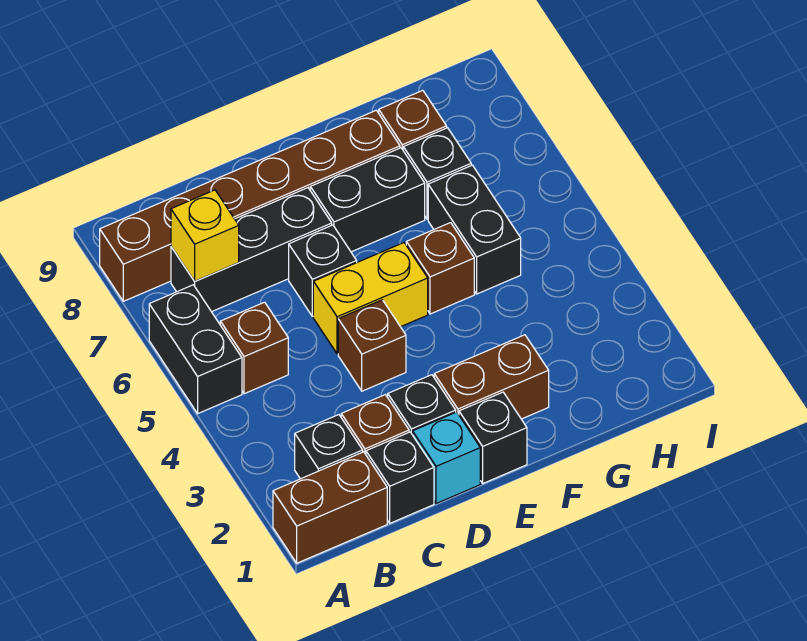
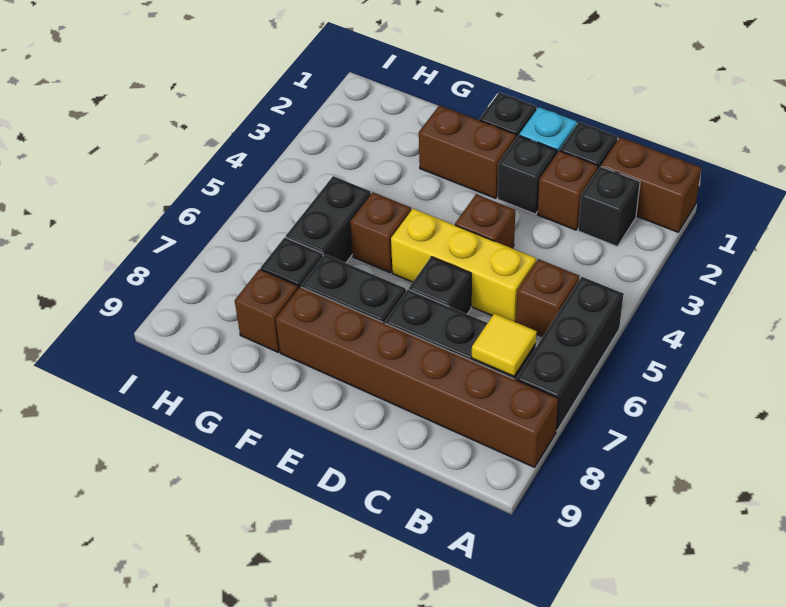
black 1x2 brick [149,285,242,413] -> black 1x3 brick [516,277,624,431]
yellow 1x1 brick [171,190,239,281] -> yellow 1x1 tile [472,313,537,376]
yellow 1x2 brick [313,243,428,354] -> yellow 1x3 brick [391,209,536,322]

